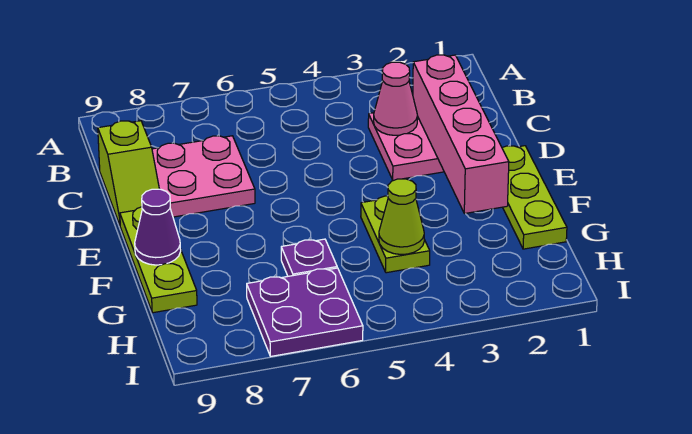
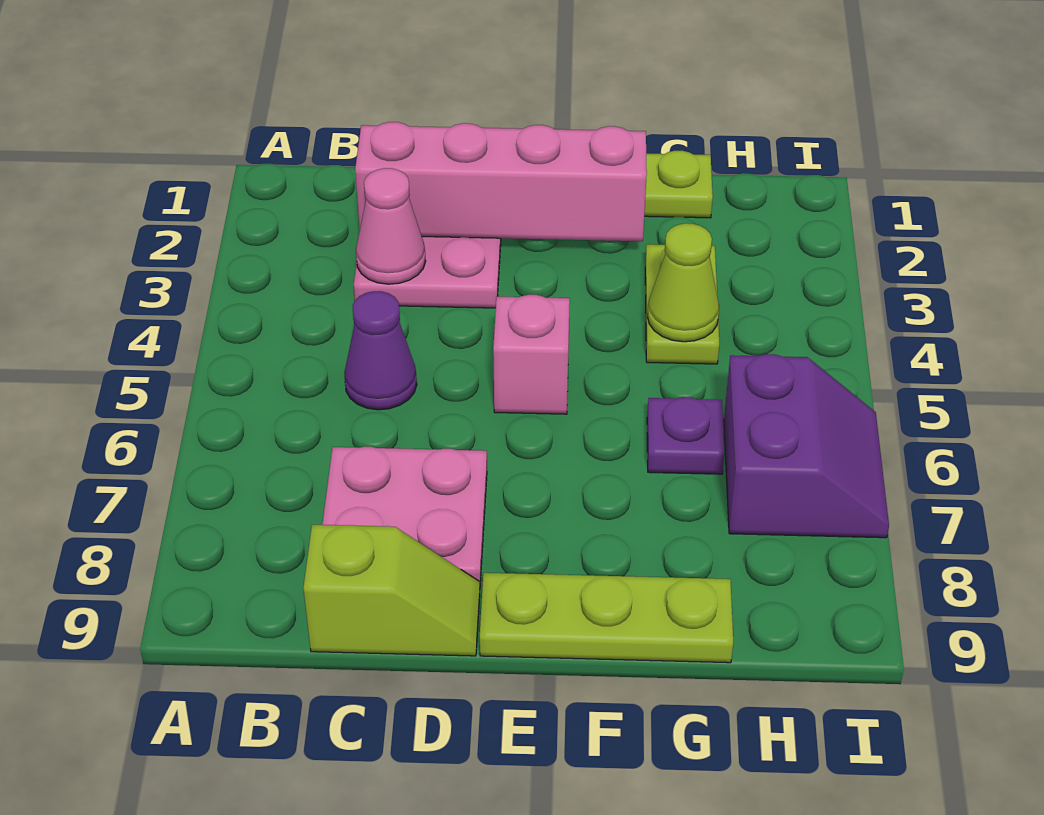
none -> pink 1x1 brick [493,295,570,414]
lime 1x2 plate [361,196,430,273] -> lime 1x2 plate turned to [645,244,719,364]
purple 1x1 cone [135,189,181,265] -> purple 1x1 cone moved to [344,291,417,410]
purple 2x2 plate [247,268,363,356] -> purple 2x2 slope [724,354,889,538]

